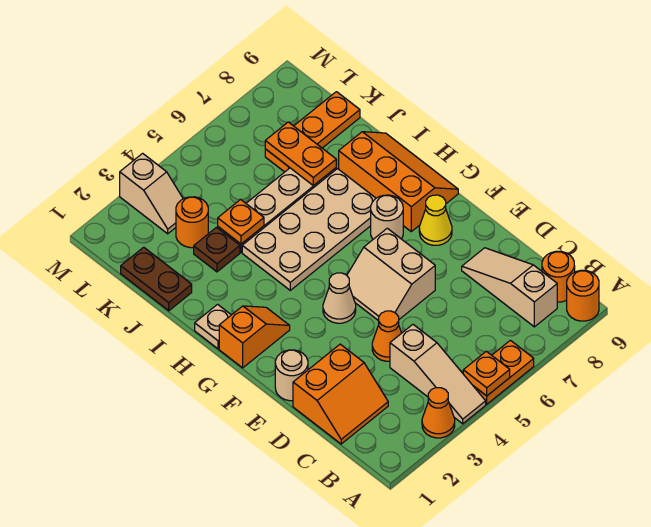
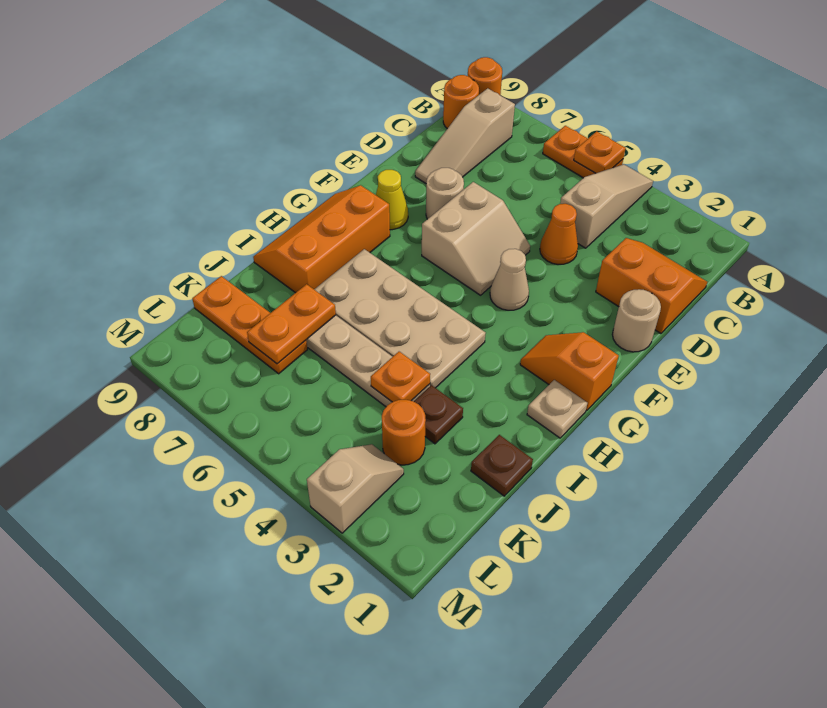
orange 1x1 cone [422,388,455,438] -> none
tan 1x1 round brick [371,195,403,239] -> tan 1x1 round brick moved to [426,168,464,219]
brown 1x2 plate [121,247,192,311] -> brown 1x1 plate [471,435,533,496]

